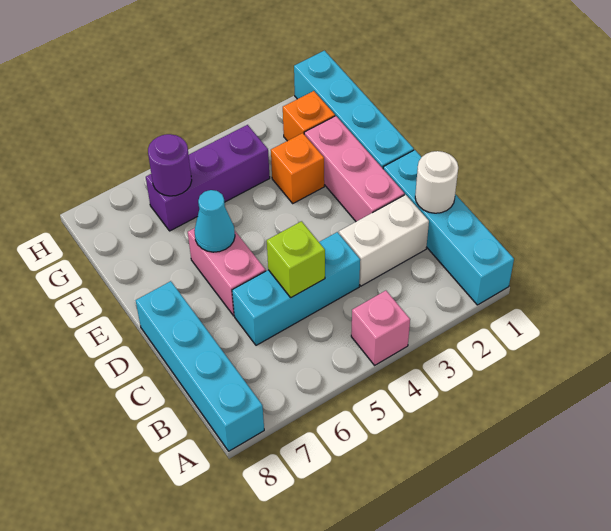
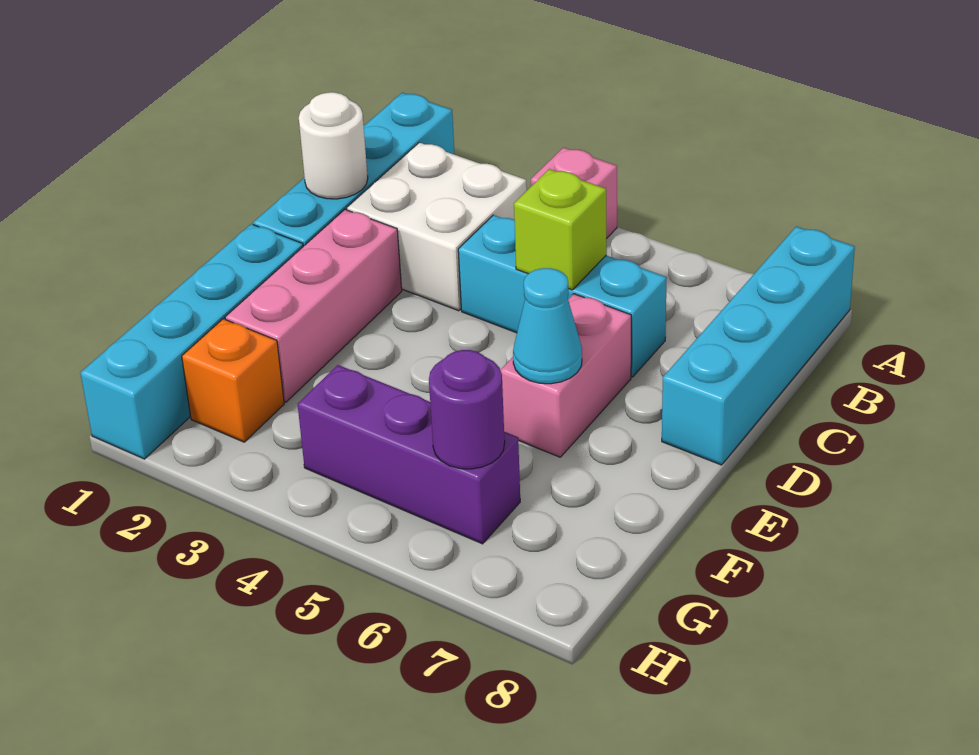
white 1x2 brick [339,195,429,286] -> white 2x2 brick [347,142,527,311]
orange 1x1 brick [271,133,324,203] -> none

